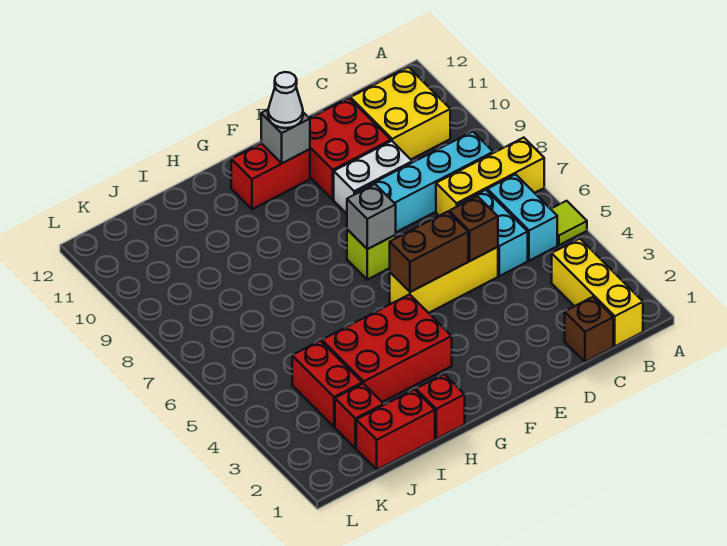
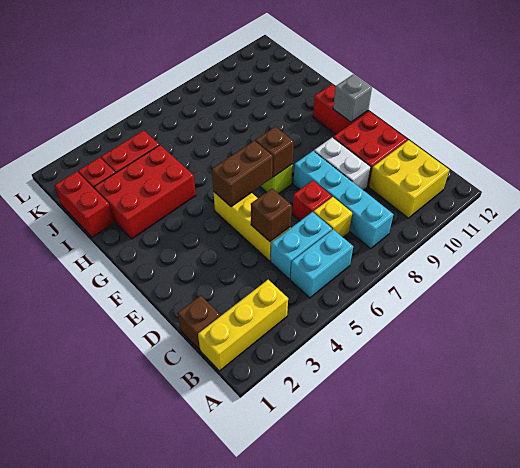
lime 1x1 tile [551,201,587,245] -> none
yellow 1x3 brick [436,138,544,216] -> yellow 1x1 brick [313,197,352,237]
brown 1x2 brick [390,212,468,292] -> brown 1x2 brick turned to [212,141,273,207]
grey 1x1 brick [347,184,396,249] -> brown 1x1 brick [255,127,294,177]
white 1x1 cone [268,72,303,128] -> none
red 2x3 brick [322,294,452,402] -> red 2x3 brick turned to [94,145,196,239]
red 1x1 brick [416,374,465,439] -> red 1x1 brick moved to [292,181,332,221]

